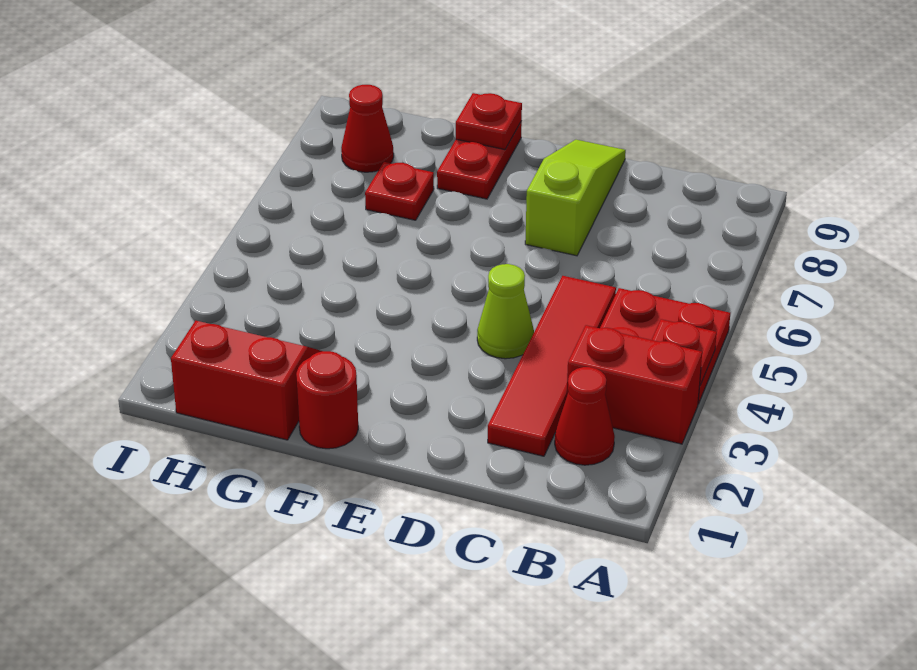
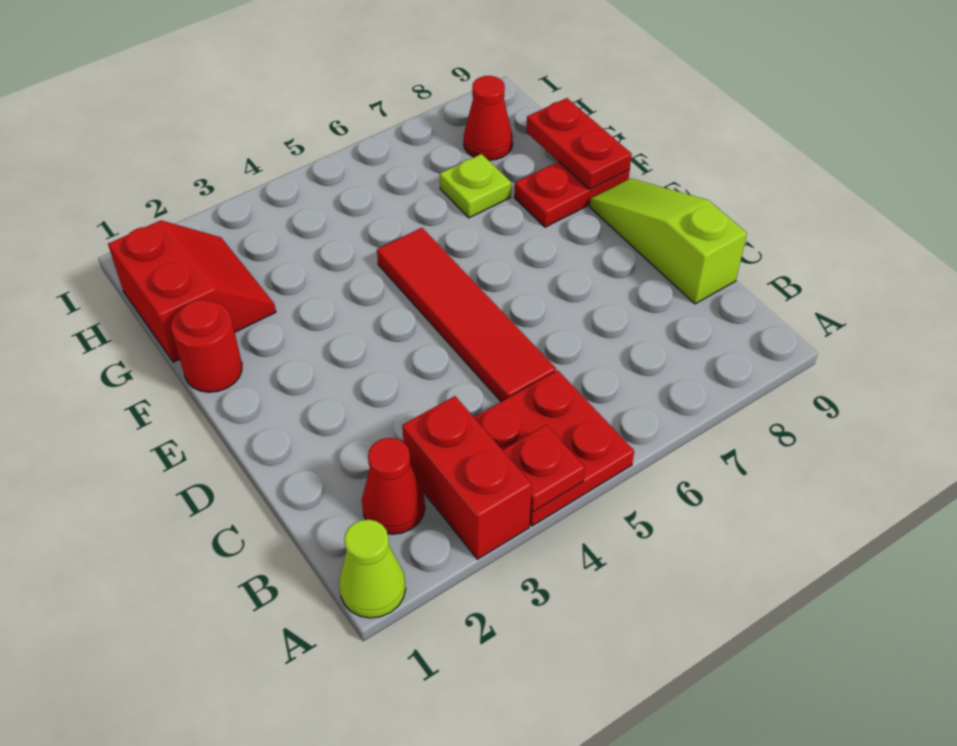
red 1x4 tile [488,276,616,456] -> red 1x4 tile turned to [377,228,556,402]
lime 1x1 cone [477,264,534,359] -> lime 1x1 cone moved to [339,520,406,618]
lime 1x3 slope [525,140,626,256] -> lime 1x3 slope turned to [590,178,747,304]
red 1x1 plate [456,93,522,150] -> red 1x2 plate [526,98,632,189]
red 1x1 plate [365,162,434,220] -> lime 1x1 plate [440,154,511,218]

